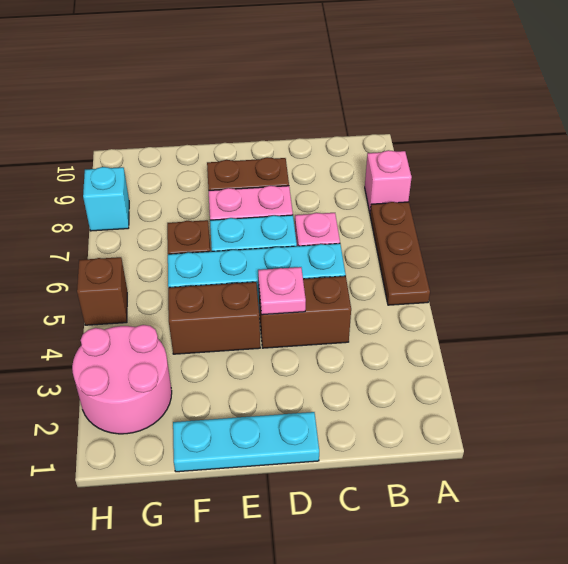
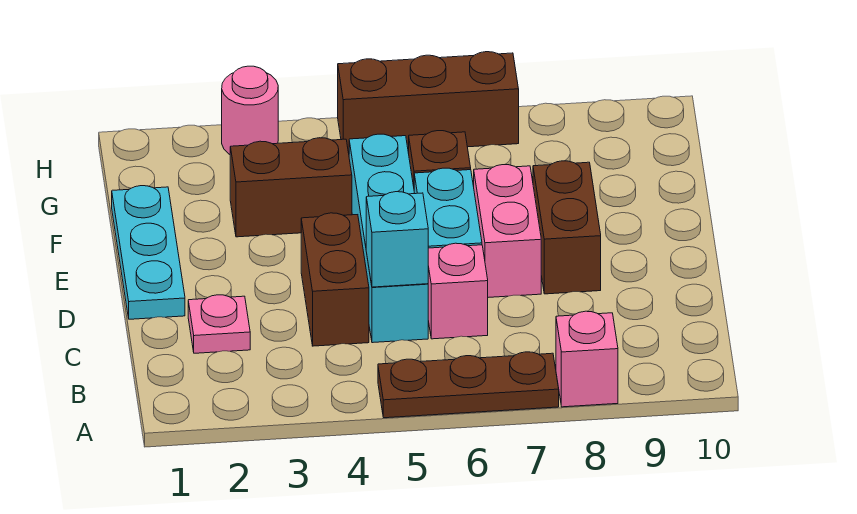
pink 1x1 plate [258,267,306,315] -> pink 1x1 plate moved to [188,295,250,353]
brown 1x2 brick [168,282,260,354] -> brown 1x2 brick turned to [230,138,352,237]
pink 2x2 round brick [72,325,172,434] -> pink 1x1 round brick [222,66,278,154]
brown 1x1 brick [77,257,127,325] -> brown 1x3 brick [338,52,519,153]
cyan 1x1 brick [83,167,129,231] -> cyan 1x1 brick moved to [366,192,428,287]

